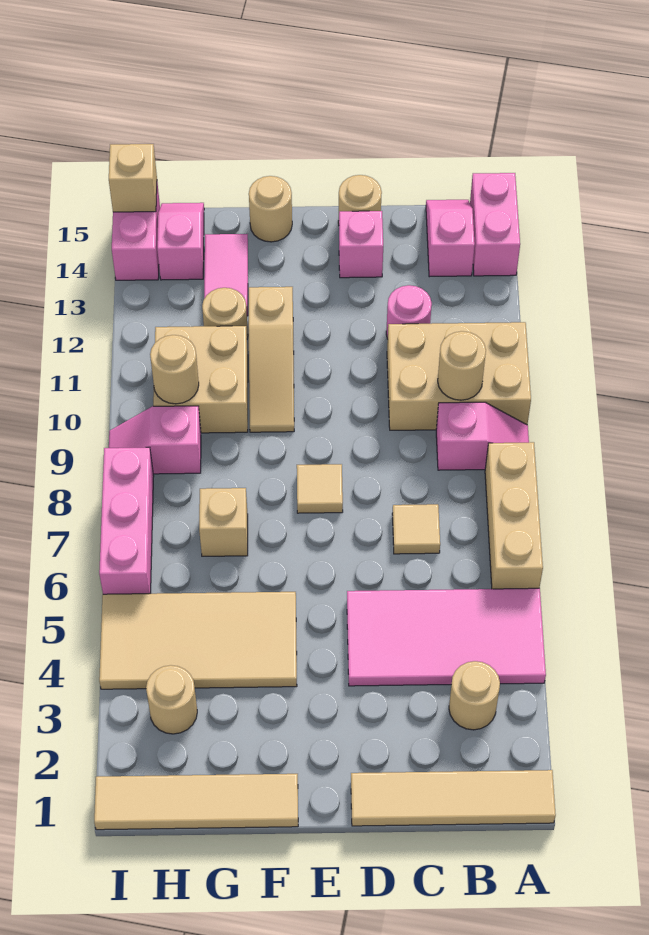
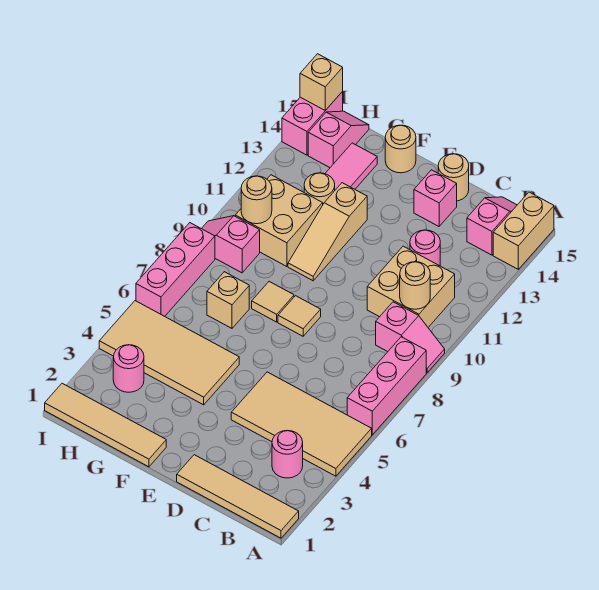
pink 2x4 tile [347,588,546,686] -> tan 2x4 tile [231,372,372,476]
tan 1x3 brick [485,442,543,589] -> pink 1x3 brick [347,337,426,435]
tan 2x3 brick [387,322,531,430] -> tan 2x2 brick [367,246,455,327]
pink 1x2 brick [470,173,520,276] -> tan 1x2 brick [493,192,554,269]
tan 1x1 round brick [449,661,500,730] -> pink 1x1 round brick [272,431,303,478]
tan 1x1 tile [392,504,440,554] -> tan 1x1 tile moved to [252,282,294,322]
tan 1x1 round brick [146,665,197,734] -> pink 1x1 round brick [113,345,144,392]

